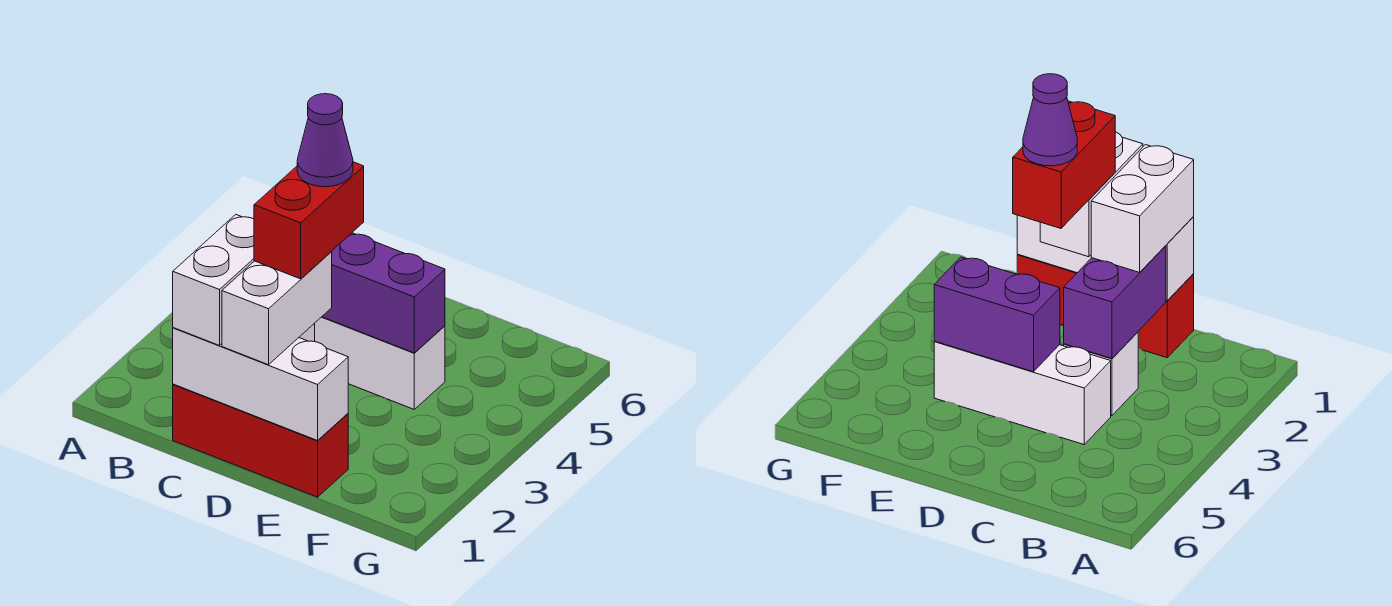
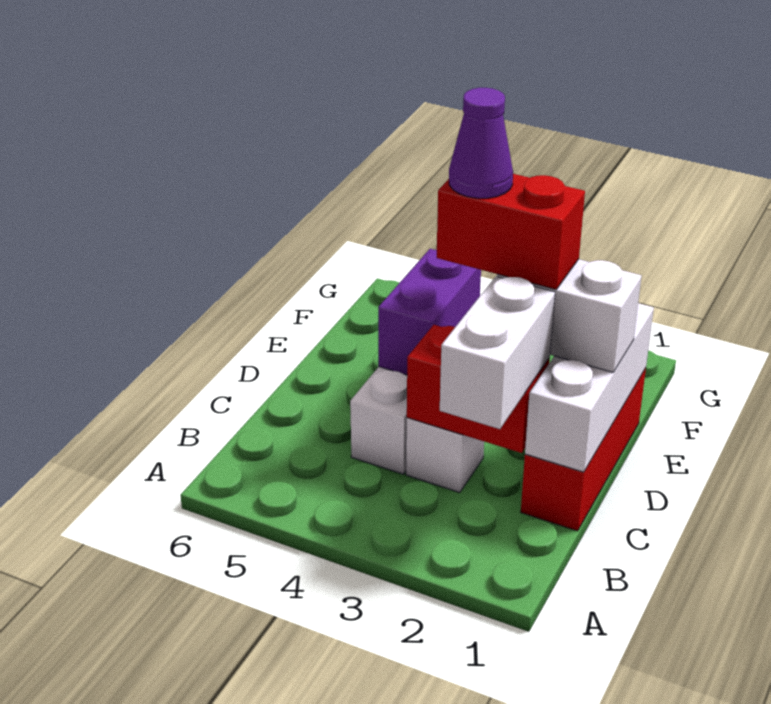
white 1x2 brick [173,215,254,346] -> white 1x2 brick turned to [440,276,555,429]
purple 1x2 brick [1064,246,1166,358] -> red 1x2 brick [407,325,550,453]

